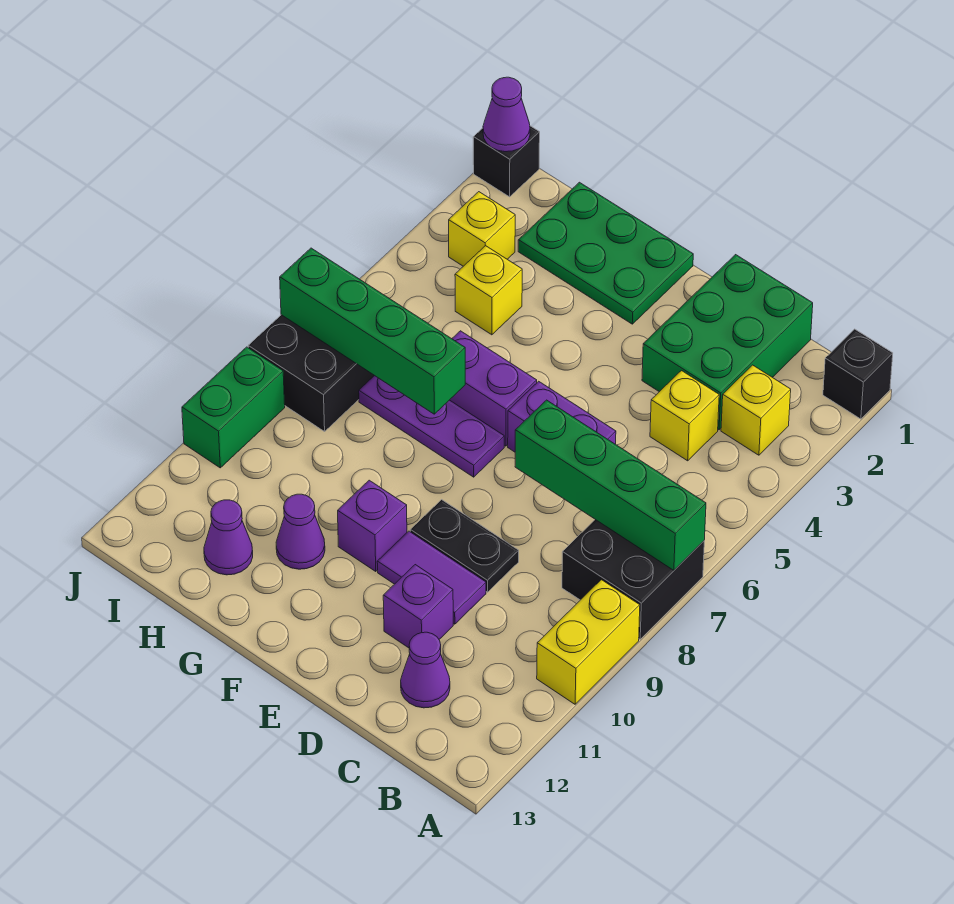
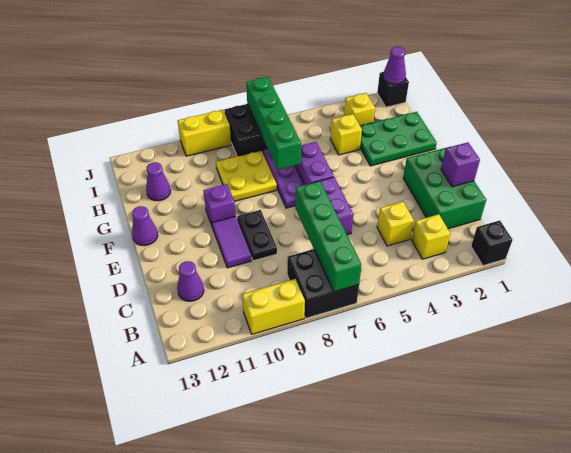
green 2x3 brick [642,255,813,430] -> green 2x3 brick turned to [403,147,486,229]
purple 1x1 brick [383,565,453,648] -> purple 1x1 brick moved to [441,142,480,187]
green 2x3 plate [518,182,693,324] -> green 2x3 plate turned to [360,112,437,166]
none -> yellow 2x2 plate [216,151,277,201]
purple 1x1 cone [276,494,325,569] -> purple 1x1 cone moved to [132,206,158,246]
green 1x2 brick [182,347,285,468] -> yellow 1x2 brick [178,110,231,156]

